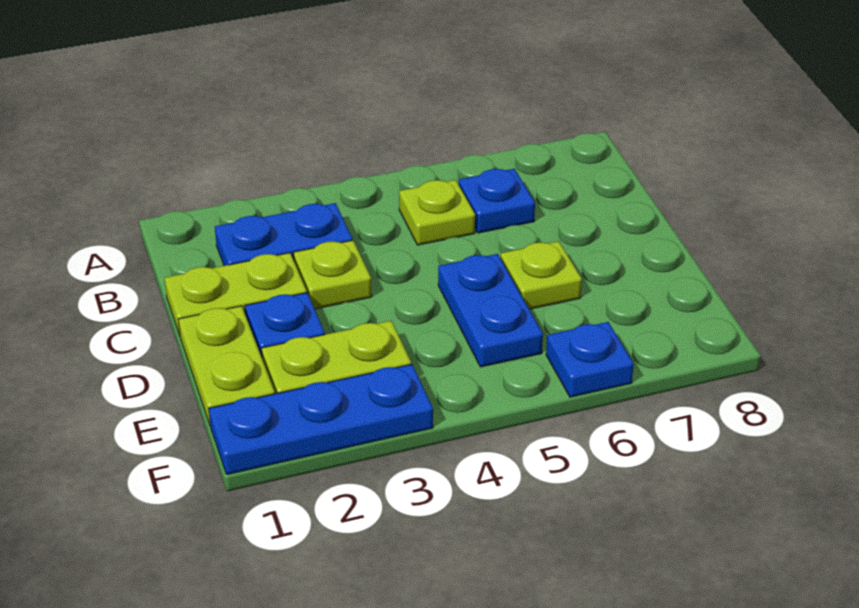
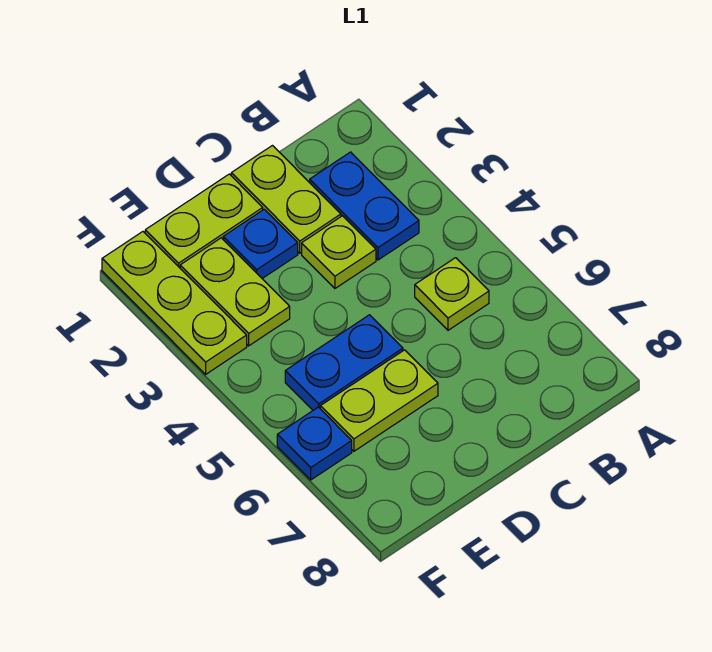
blue 1x1 plate [459,169,535,233] -> none
lime 1x1 plate [501,241,582,309] -> lime 1x2 plate [320,350,438,451]
blue 1x3 plate [209,364,433,475] -> lime 1x3 plate [102,232,247,374]

